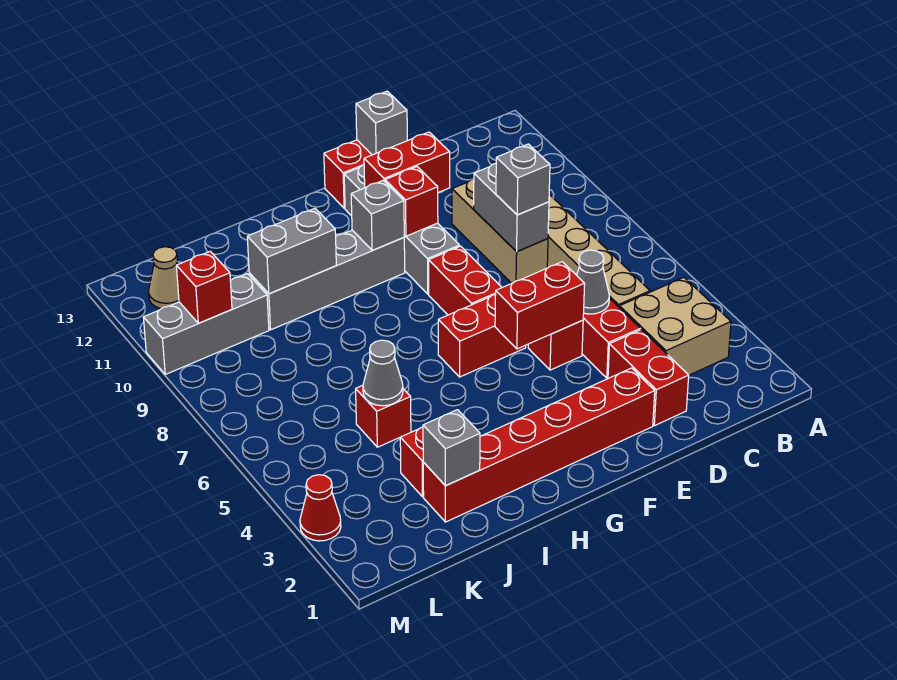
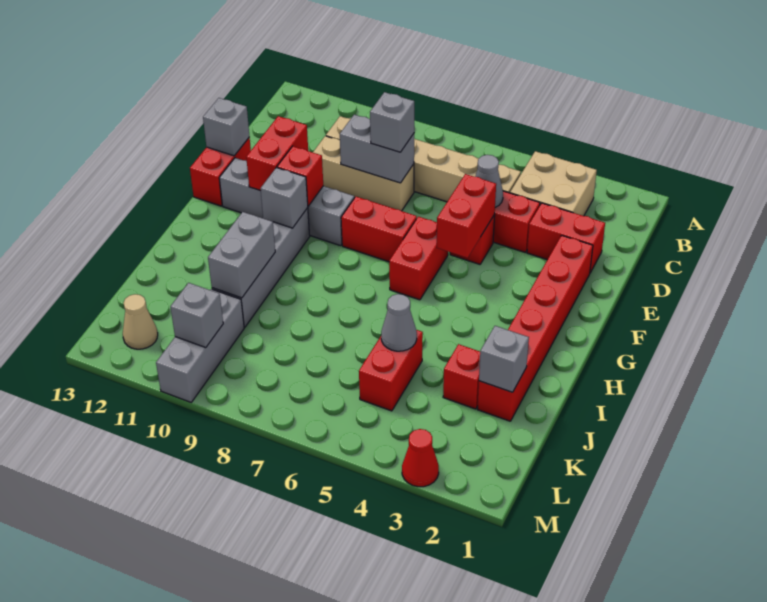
red 1x1 brick [356,385,411,447] -> red 1x2 brick [359,330,423,411]
red 1x1 brick [176,251,232,323] -> grey 1x1 brick [171,283,223,348]

